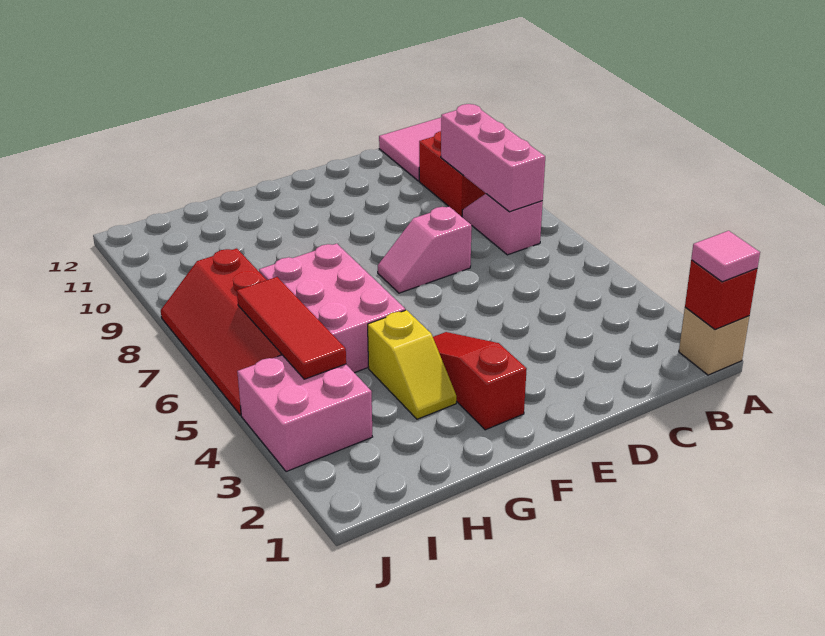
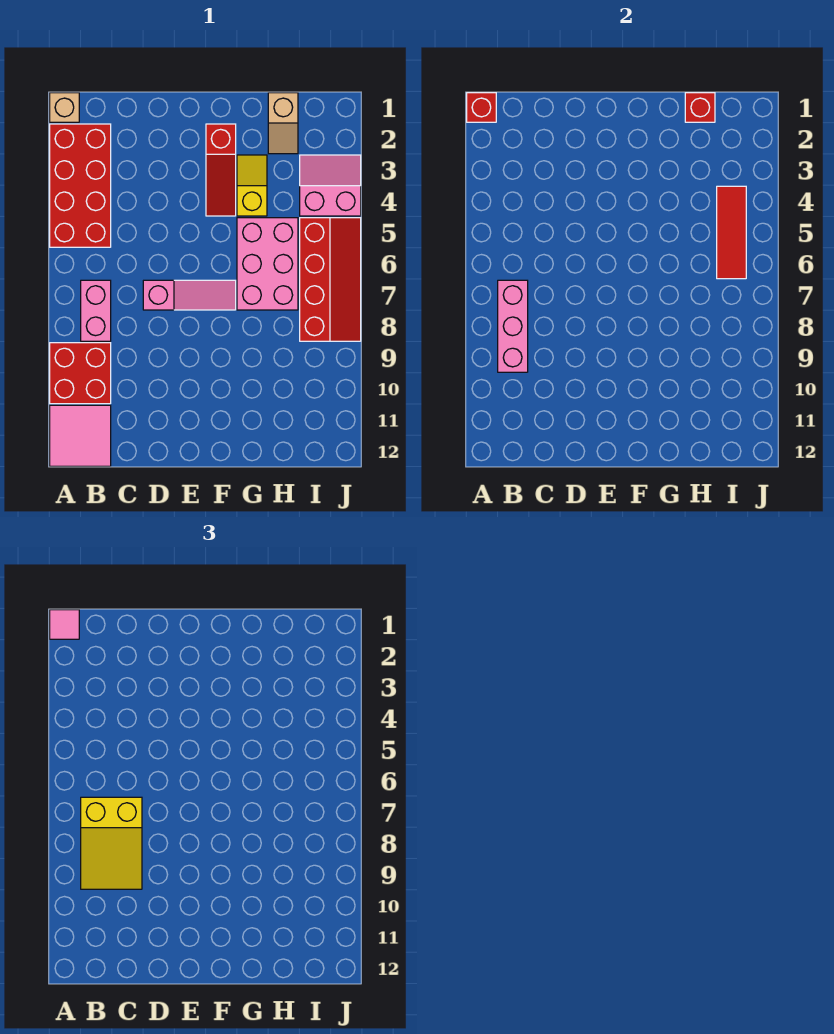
none -> red 2x4 brick [50,124,111,247]
pink 1x2 slope [462,194,543,255] -> pink 1x2 brick [81,280,111,341]
none -> yellow 2x3 slope [81,797,142,889]
pink 1x2 slope [378,207,472,293] -> pink 1x3 slope [143,280,236,310]
none -> tan 1x2 slope [268,93,298,154]
none -> red 1x1 brick [685,93,715,122]
pink 2x2 brick [237,355,372,472] -> pink 2x2 slope [300,155,361,216]

